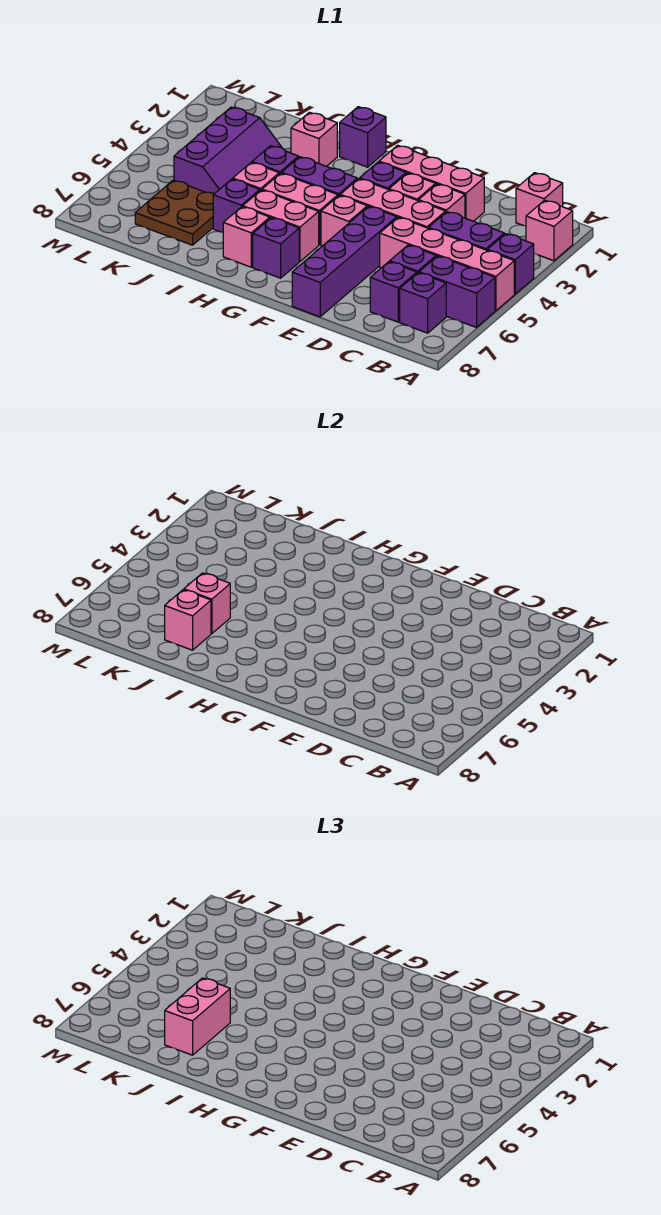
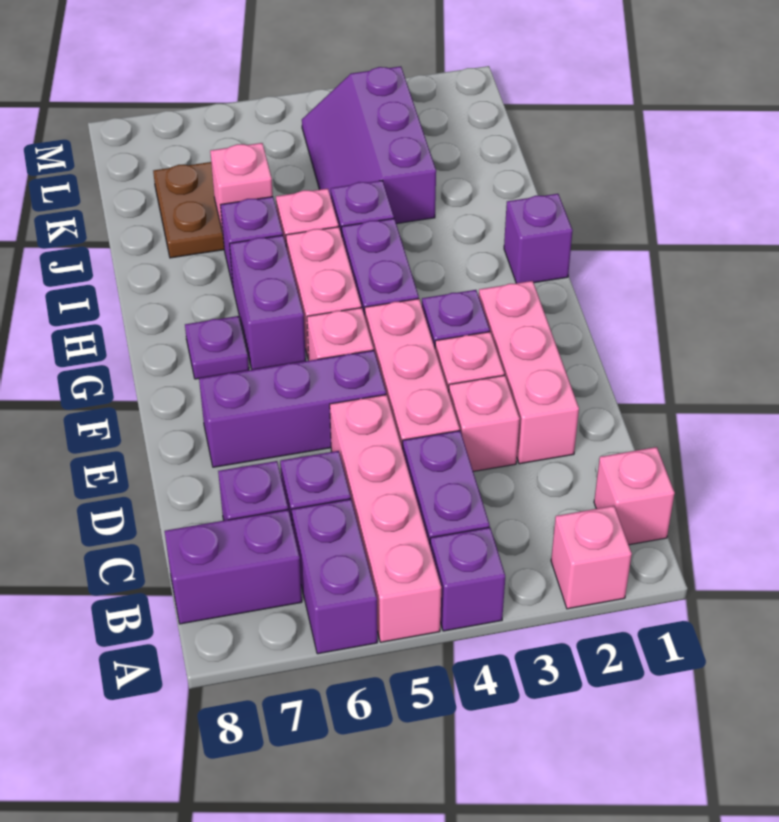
purple 1x1 brick [400,273,446,333] -> purple 1x2 brick [165,510,302,624]
purple 1x4 brick [292,206,397,317] -> purple 1x3 brick [199,350,386,467]
pink 1x2 brick [243,190,319,261] -> purple 1x2 brick [230,235,306,370]
purple 1x1 brick [253,218,299,278] -> purple 1x1 plate [185,316,249,379]
pink 1x1 brick [223,207,270,267] -> none
pink 1x1 brick [291,112,337,166] -> none
purple 2x3 slope [174,107,282,194] -> purple 2x3 slope turned to [302,66,436,224]
pink 1x2 brick [165,978,230,1055] -> none
pink 1x1 brick [165,590,211,650] -> none

